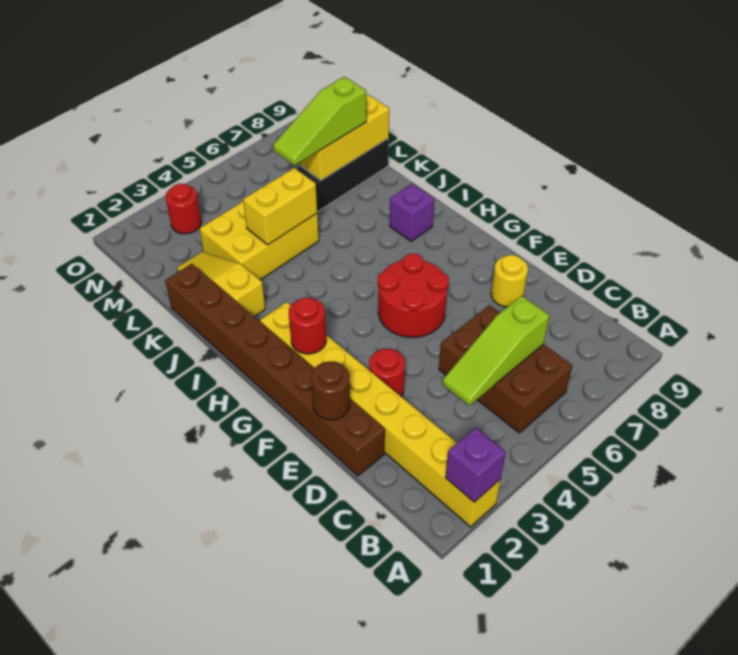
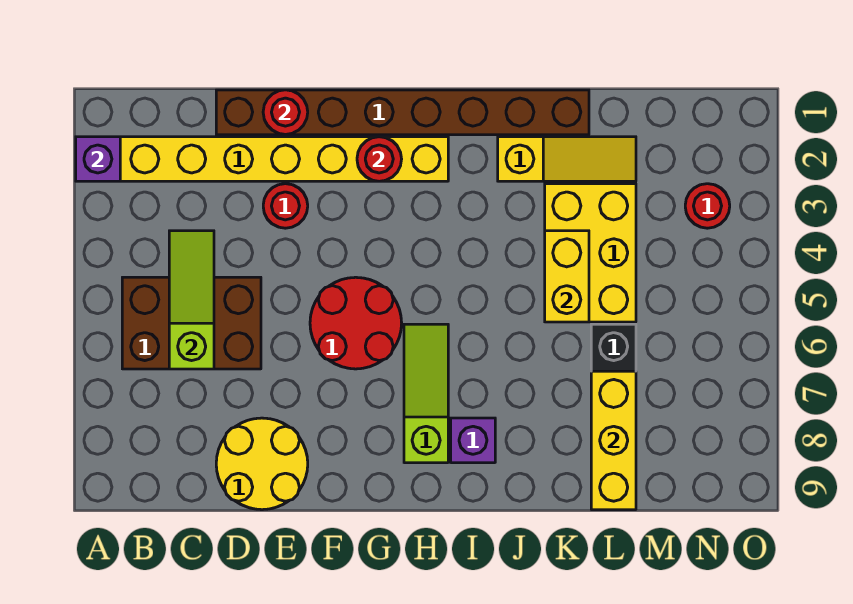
brown 1x1 round brick [311,362,350,420] -> red 1x1 round brick [263,90,308,135]
yellow 1x1 round brick [491,255,528,307] -> yellow 2x2 round brick [216,418,308,510]
lime 1x3 slope [273,77,366,166] -> lime 1x3 slope moved to [404,324,448,463]

